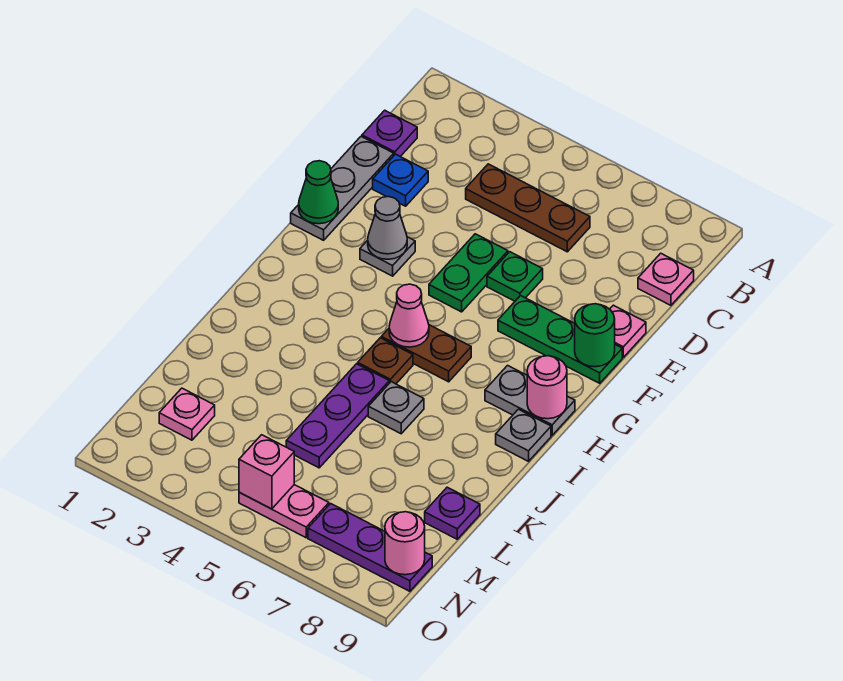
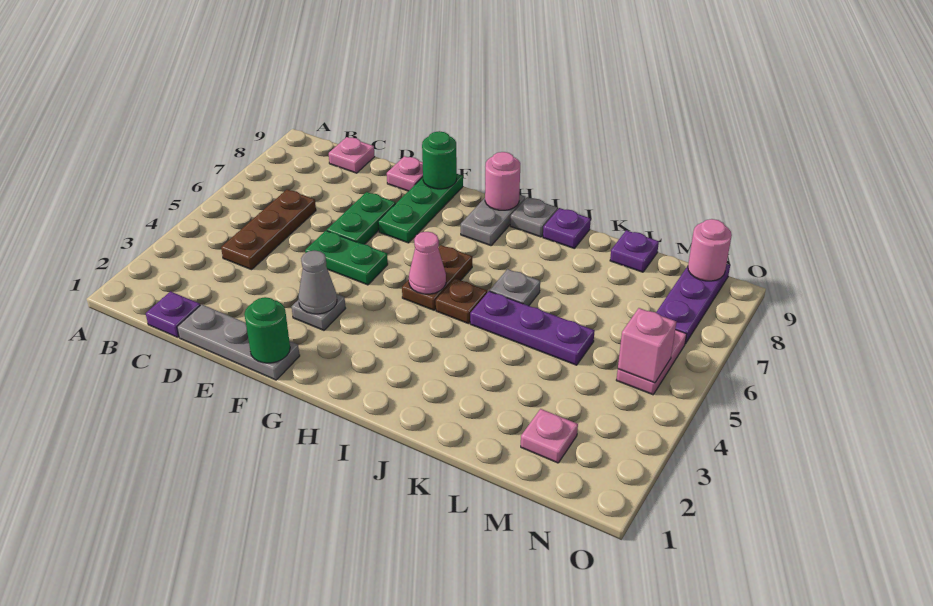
blue 1x1 plate [373,154,428,206] -> none
green 1x1 plate [487,252,543,301] -> green 1x2 plate [327,192,396,244]
green 1x1 cone [299,161,338,224] -> green 1x1 round brick [244,297,290,363]
none -> purple 1x1 plate [543,208,591,249]

